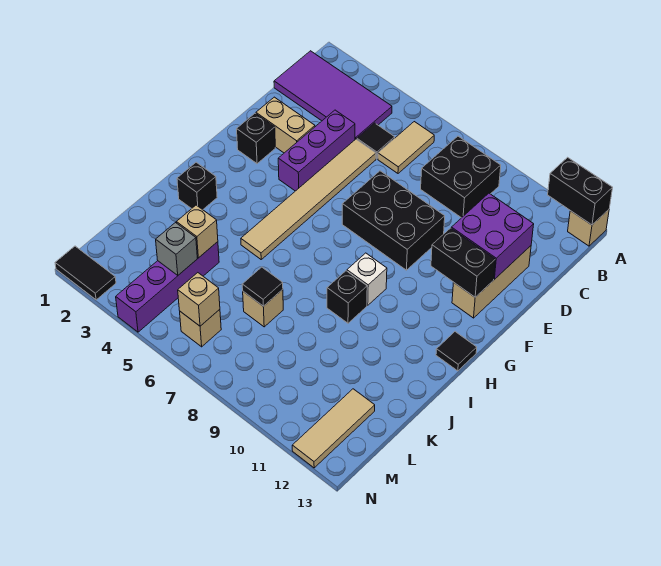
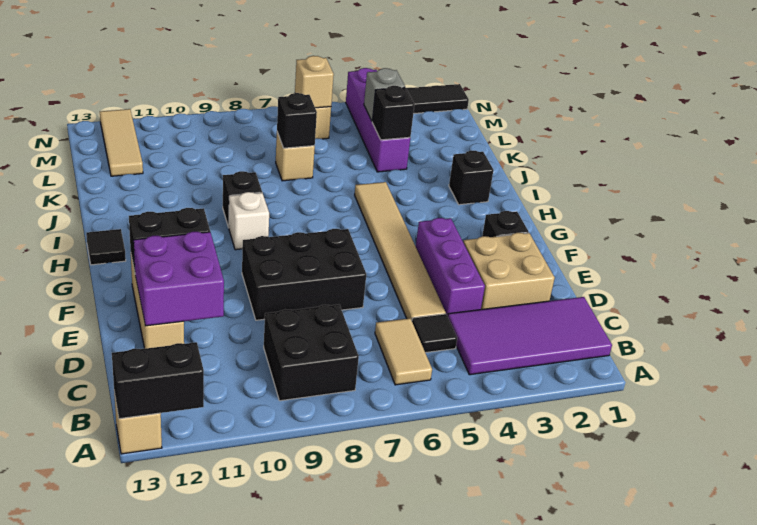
tan 1x2 brick [256,97,315,153] -> tan 2x2 brick [463,233,555,309]
tan 1x1 brick [177,205,218,258] -> black 1x1 brick [372,86,414,140]
black 1x1 tile [242,267,283,306] -> black 1x1 brick [277,93,317,148]

